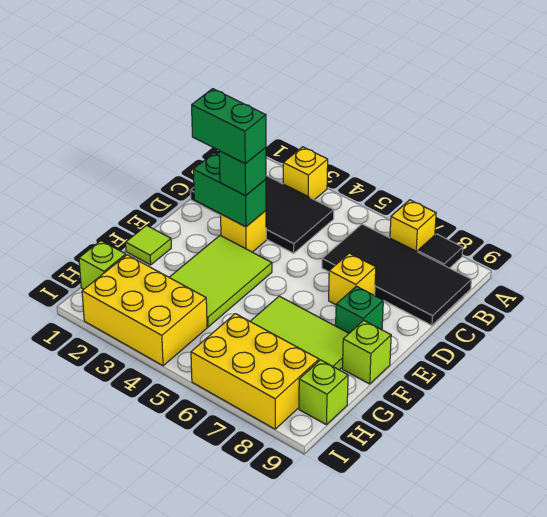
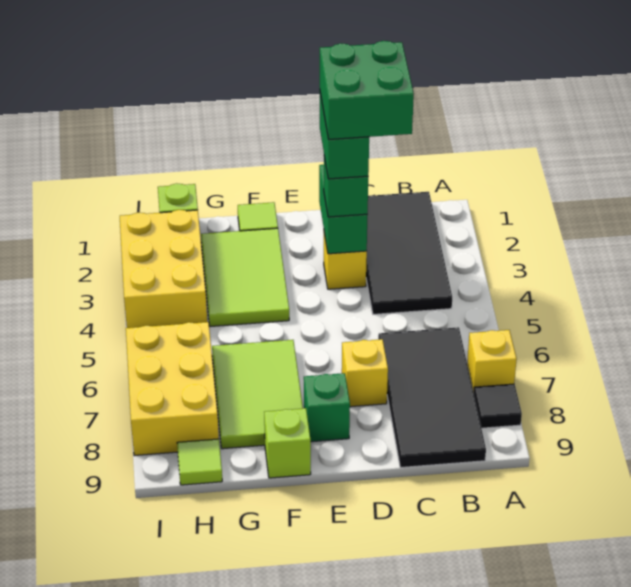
yellow 1x1 brick [283,147,328,200] -> none
none -> green 2x2 brick [320,41,414,139]
lime 2x3 tile [169,236,272,327] -> lime 2x3 tile turned to [201,228,289,327]
lime 1x1 brick [299,360,348,425] -> lime 1x1 tile [177,439,222,485]

